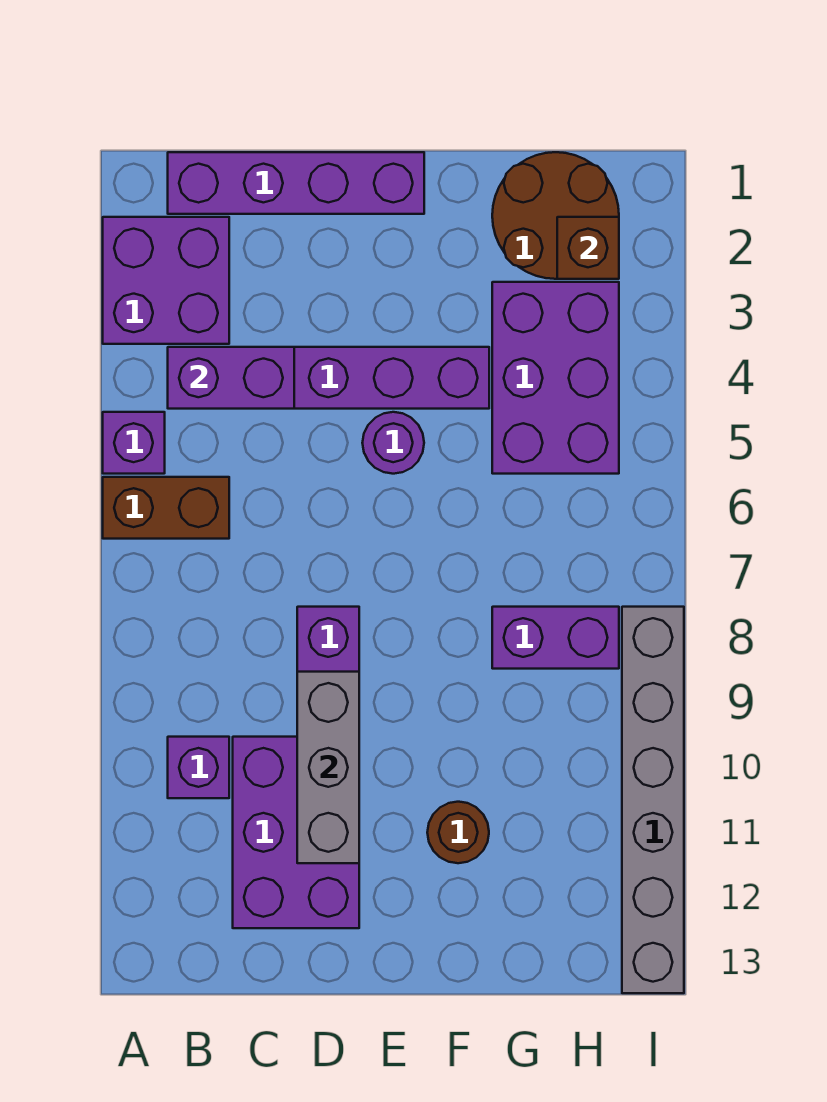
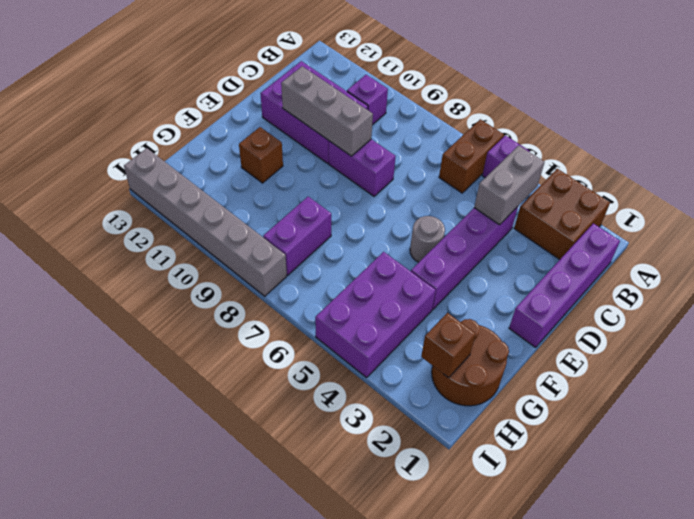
purple 2x2 brick [103,217,229,344] -> brown 2x2 brick [514,169,610,260]
purple 1x2 brick [168,347,294,409] -> grey 1x2 brick [474,145,544,225]
purple 1x1 round brick [362,412,424,474] -> grey 1x1 round brick [410,216,445,262]
brown 1x1 round brick [427,802,489,863] -> brown 1x1 brick [239,127,283,183]
purple 2x3 brick [492,282,619,474] -> purple 2x3 brick turned to [315,252,436,377]

